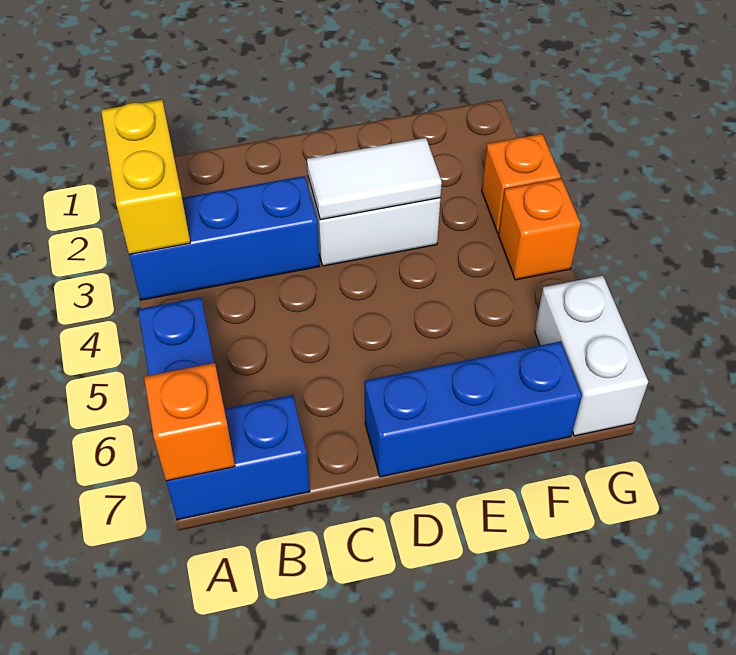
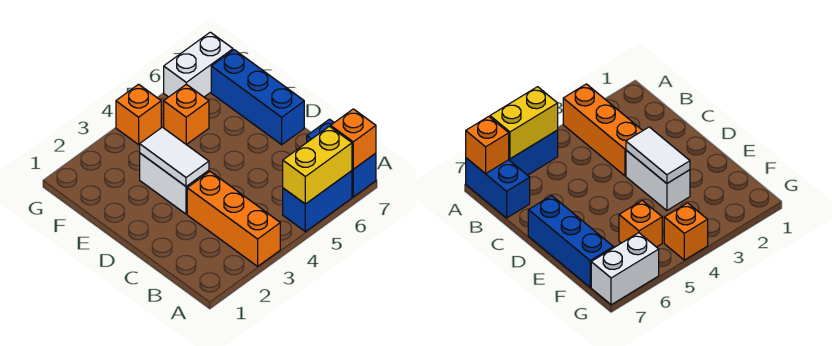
yellow 1x2 brick [101,100,190,254] -> yellow 1x2 brick moved to [283,126,352,204]
blue 1x3 brick [129,176,320,300] -> orange 1x3 brick [187,172,280,266]
orange 1x1 brick [482,134,561,233] -> orange 1x1 brick moved to [164,84,209,145]

